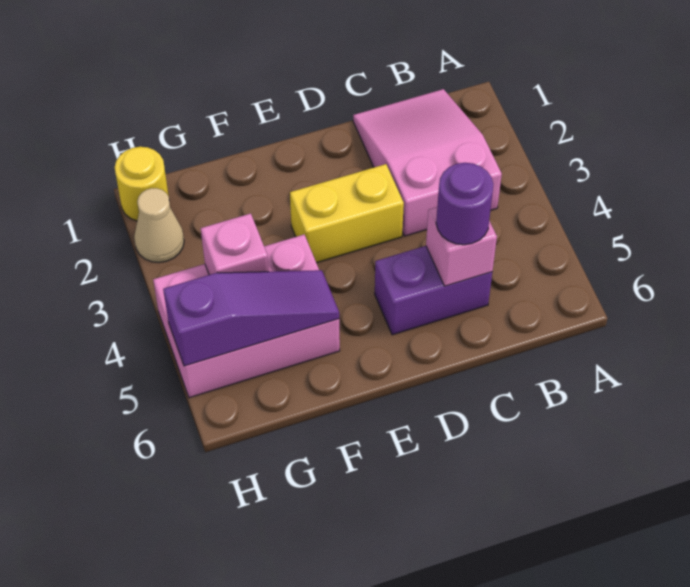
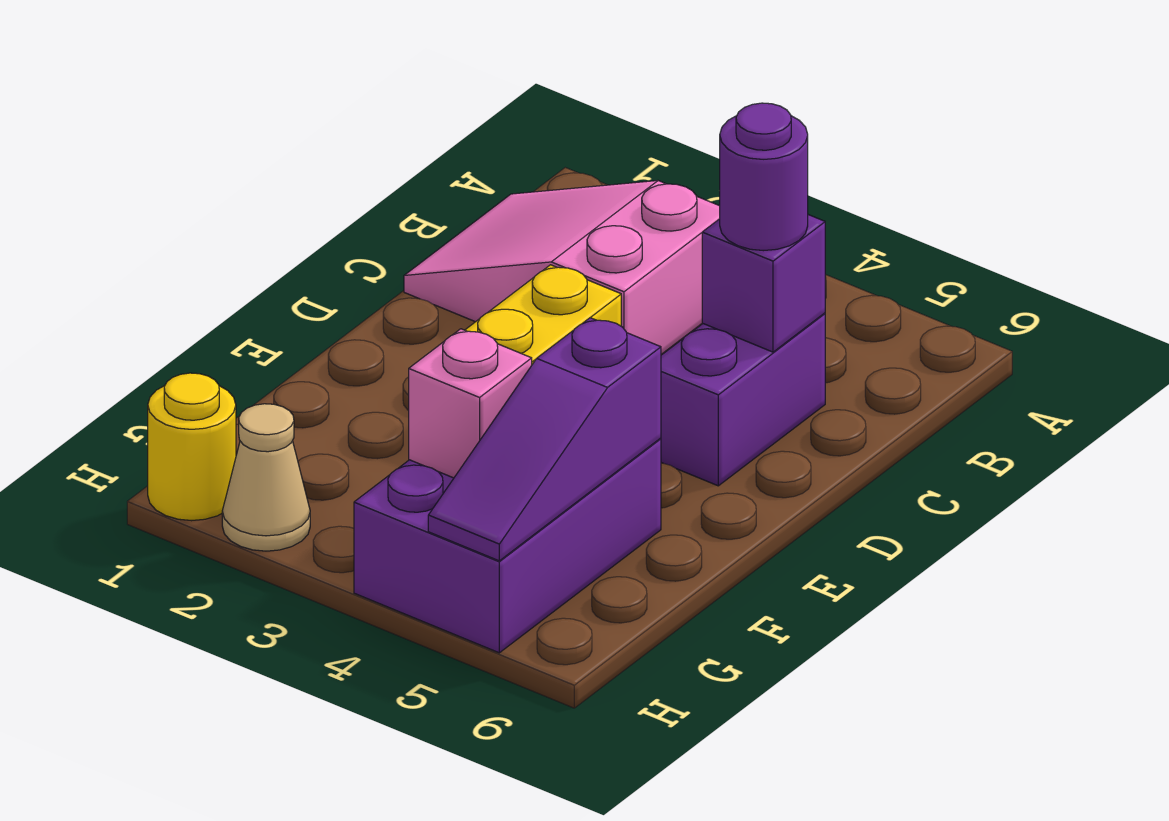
pink 1x1 brick [426,207,497,286] -> purple 1x1 brick [702,215,825,352]
pink 2x3 brick [153,235,340,398] -> purple 2x3 brick [354,438,661,653]
purple 1x3 slope [163,270,339,366] -> purple 1x3 slope turned to [428,318,661,561]

